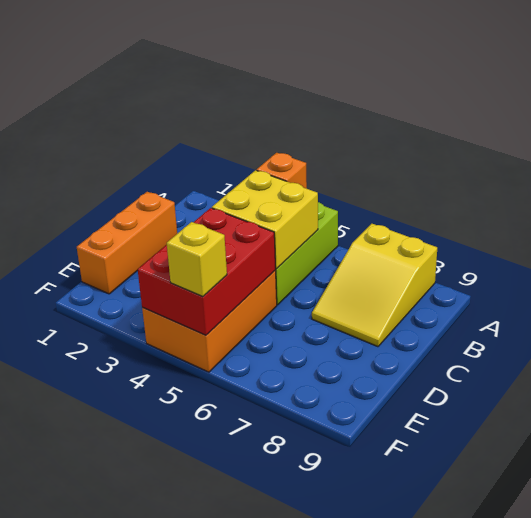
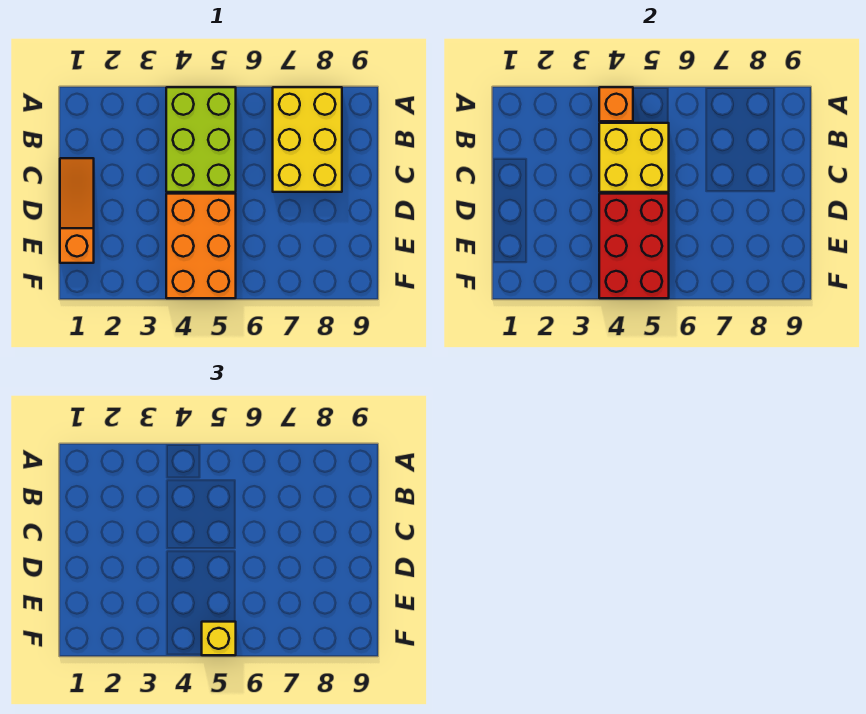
yellow 2x3 slope [312,224,437,347] -> yellow 2x3 brick [273,87,342,192]
orange 1x3 brick [77,192,177,294] -> orange 1x3 slope [60,158,94,263]

